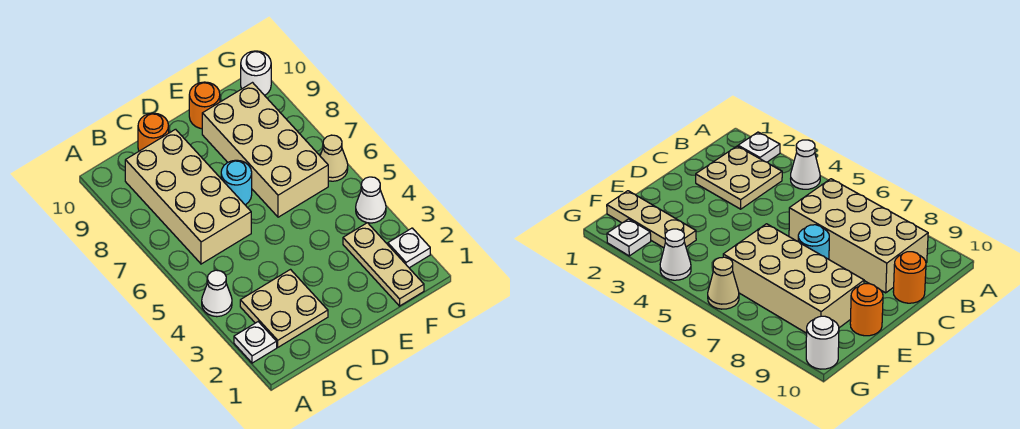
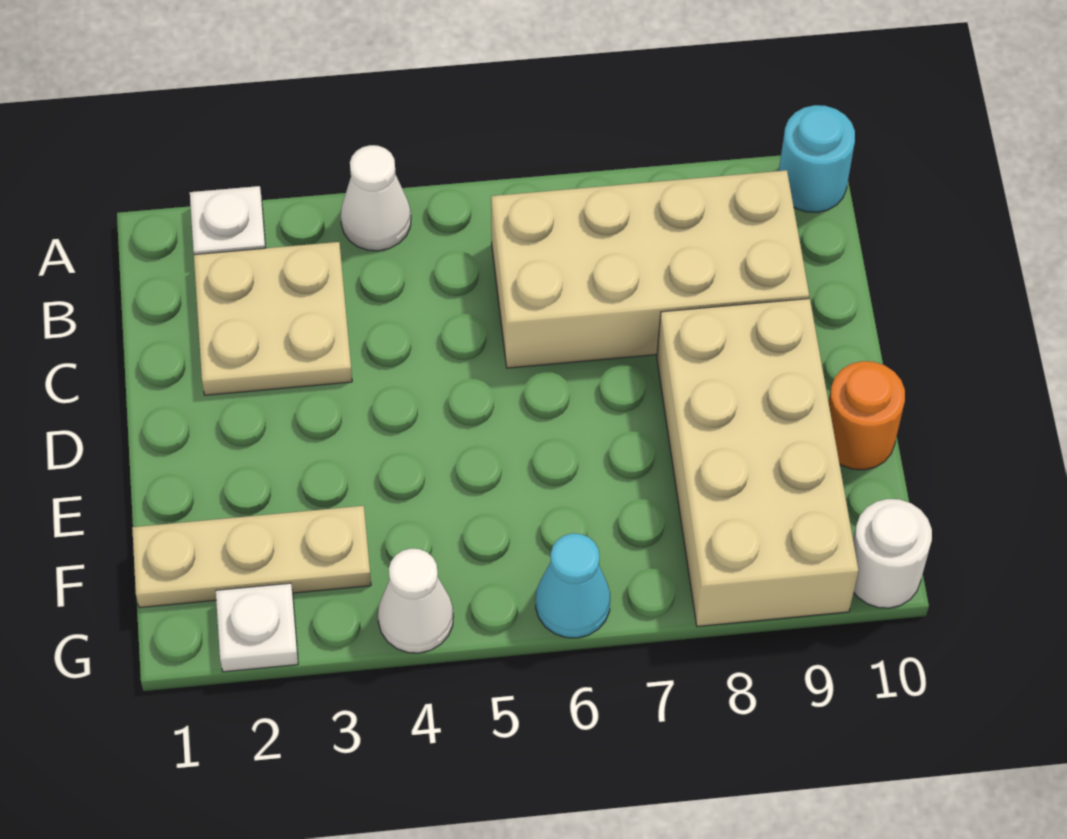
orange 1x1 round brick [138,113,169,151] -> none
cyan 1x1 round brick [221,160,252,205] -> cyan 1x1 round brick moved to [779,105,855,212]
tan 2x4 brick [202,83,328,217] -> tan 2x4 brick turned to [657,298,858,626]
tan 1x1 cone [320,135,348,181] -> cyan 1x1 cone [536,533,610,638]

